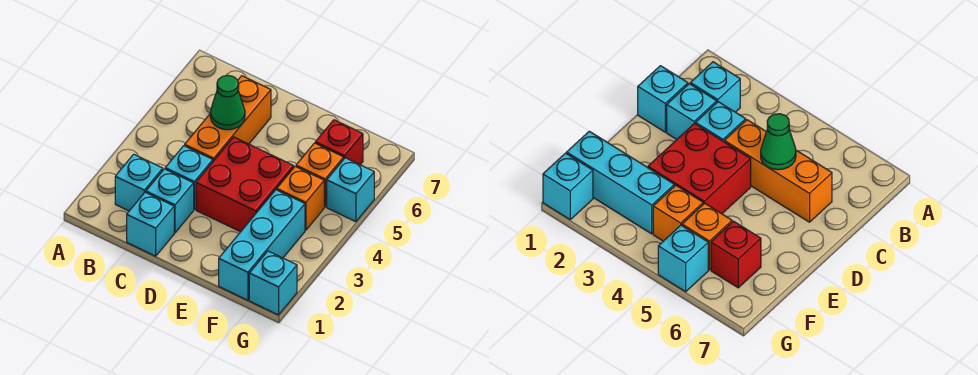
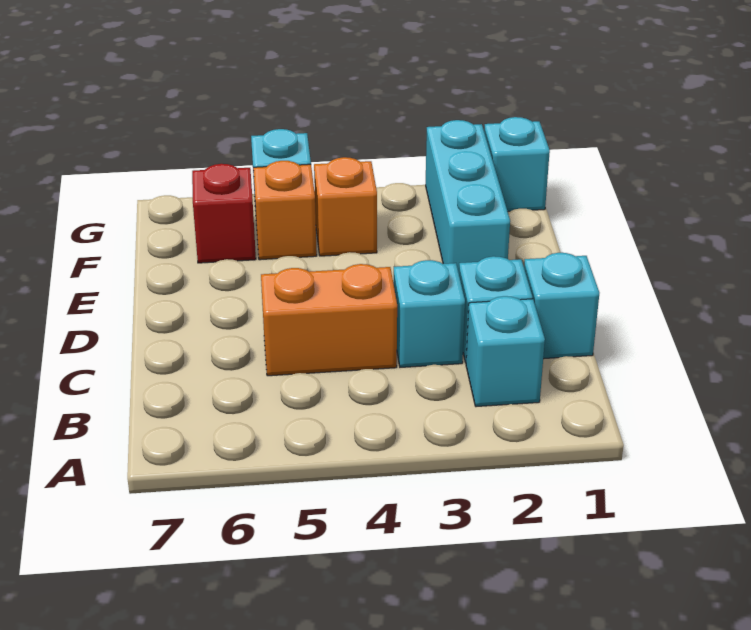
orange 1x3 brick [185,76,271,161] -> orange 1x2 brick [261,264,397,376]
green 1x1 cone [210,75,245,130] -> none
red 2x2 brick [196,137,294,232] -> none
cyan 1x3 brick [219,190,305,300] -> cyan 1x3 brick turned to [426,120,510,273]

